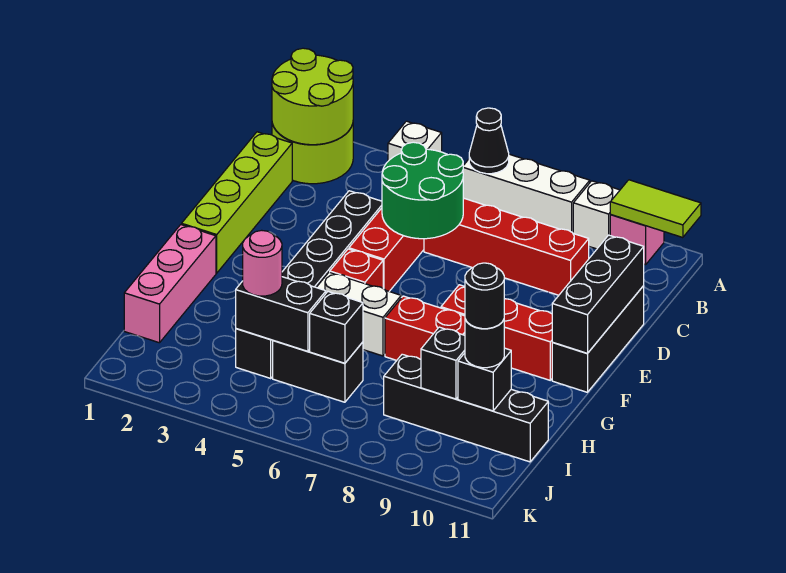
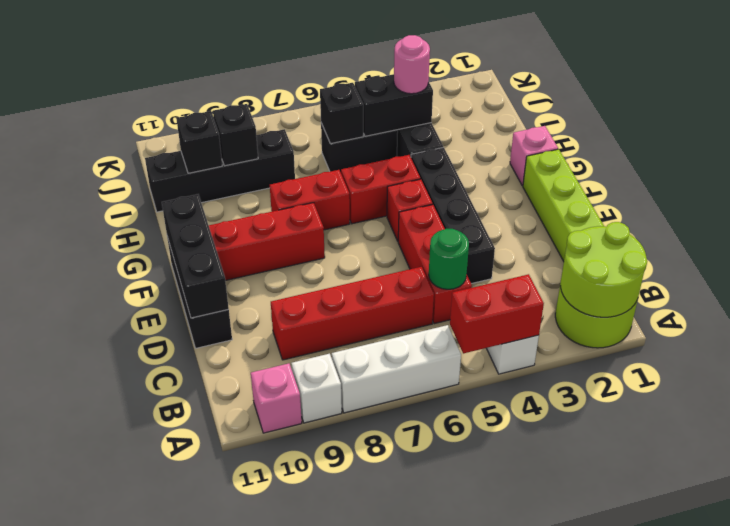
none -> red 1x2 brick [450,274,544,353]
black 1x1 cone [469,108,509,174] -> none
lime 1x2 tile [610,180,701,238] -> none
green 2x2 round brick [382,142,463,239] -> green 1x1 round brick [429,229,469,289]
pink 1x3 brick [124,225,216,343] -> pink 1x1 brick [510,126,558,186]
white 1x2 brick [316,272,401,356] -> red 1x2 brick [341,155,421,224]
black 1x1 round brick [465,319,504,368] -> none
black 1x1 round brick [465,263,504,329] -> none

